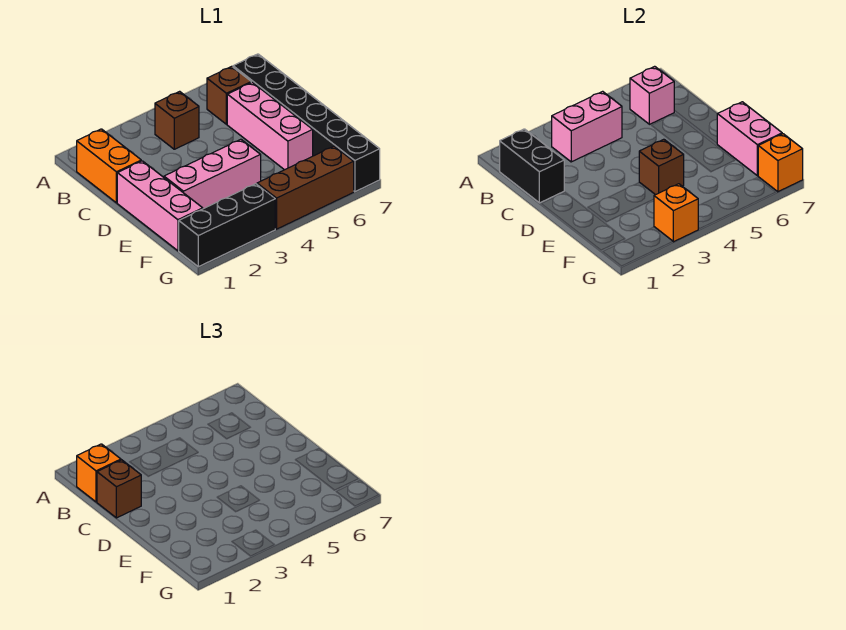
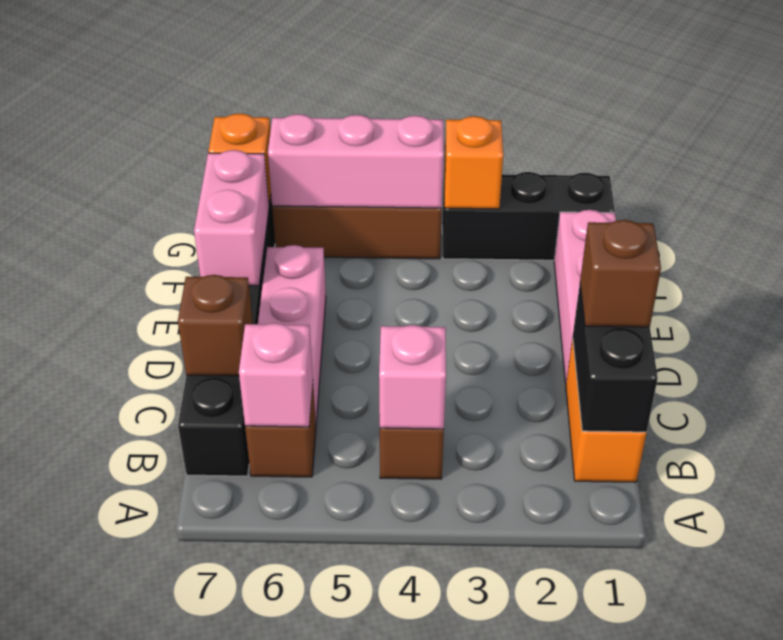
orange 1x1 brick [77,444,121,502] -> none
pink 1x2 brick [552,91,622,162] -> pink 1x1 brick [379,325,446,429]
pink 1x3 brick [164,139,261,209] -> pink 1x3 brick moved to [268,114,444,208]
brown 1x1 brick [639,139,684,195] -> brown 1x1 brick moved to [178,275,253,376]

